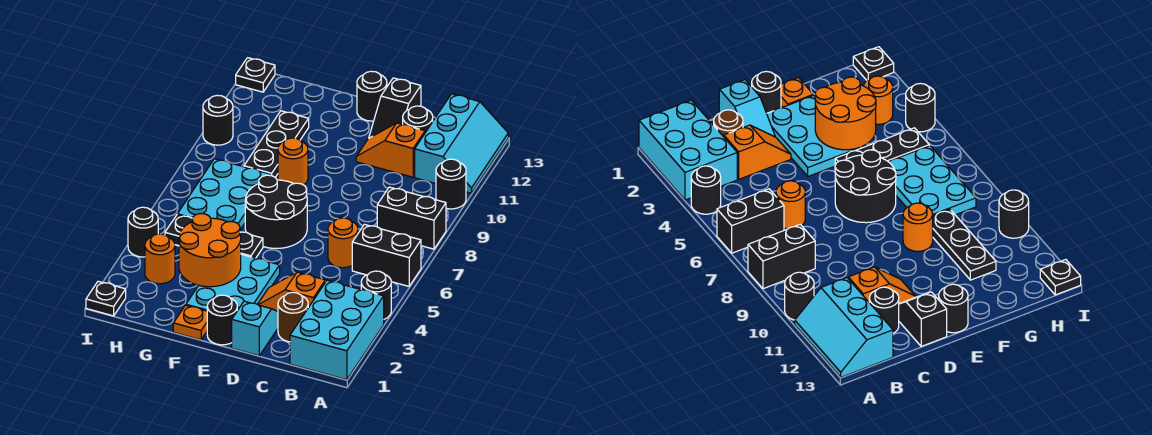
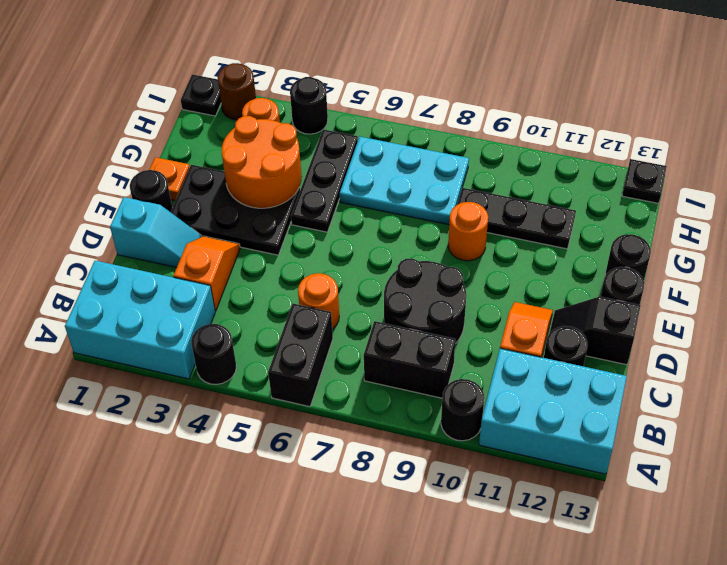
black 1x2 brick [377,187,446,249] -> black 1x2 brick turned to [364,321,455,398]
cyan 2x3 slope [415,94,508,193] -> cyan 2x3 brick [479,348,627,474]
brown 1x1 round brick [278,292,308,342] -> brown 1x1 round brick moved to [218,63,256,120]
cyan 2x3 plate [186,254,280,311] -> black 2x3 plate [171,165,300,255]
black 2x2 round brick [245,175,307,248] -> black 2x2 round brick moved to [384,258,466,344]
black 1x1 round brick [203,95,233,145] -> black 1x1 round brick moved to [605,234,651,281]

